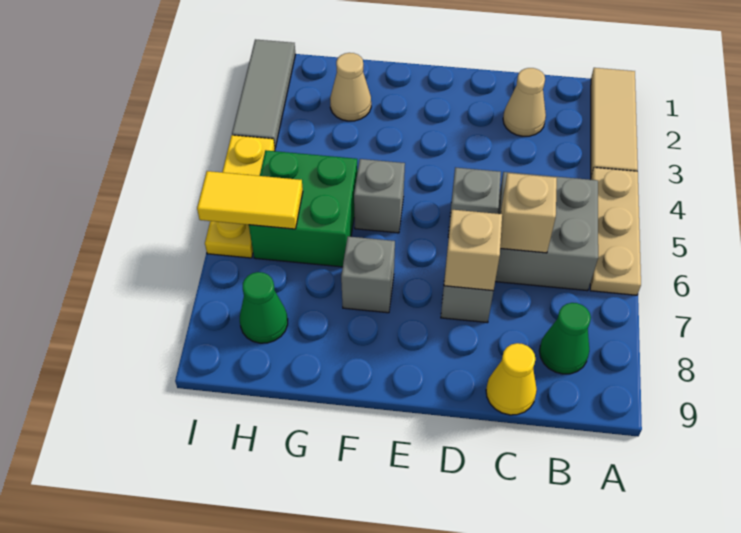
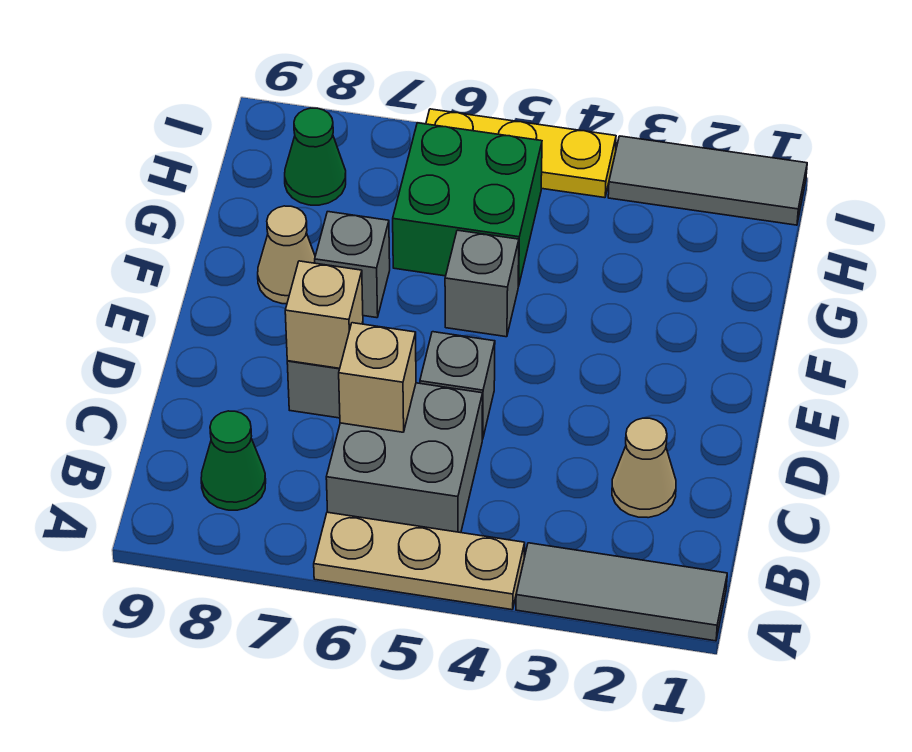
tan 1x3 tile [591,68,638,175] -> grey 1x3 tile [516,543,727,641]
yellow 1x1 cone [486,343,537,415] -> none
tan 1x1 cone [330,53,371,121] -> tan 1x1 cone moved to [258,206,315,304]
yellow 1x2 tile [197,171,303,229] -> none

